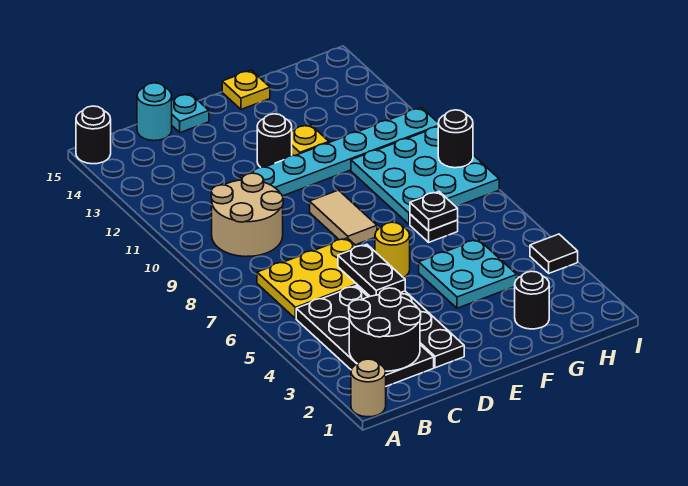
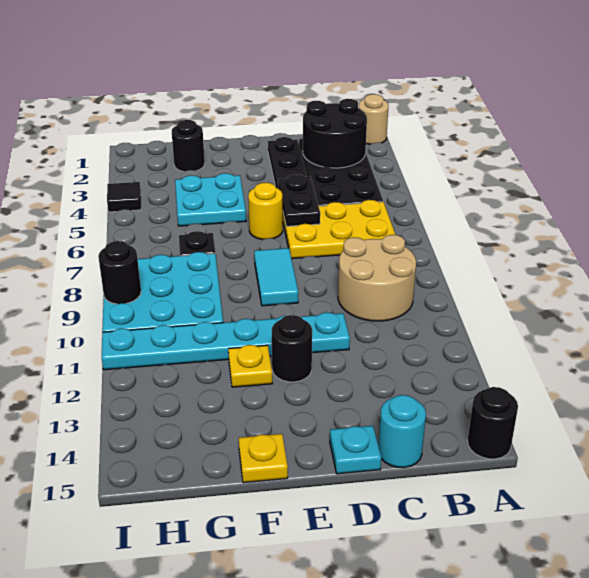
tan 1x2 tile [310,190,377,245] -> cyan 1x2 tile [254,248,298,306]
black 1x1 plate [410,191,458,231] -> none

